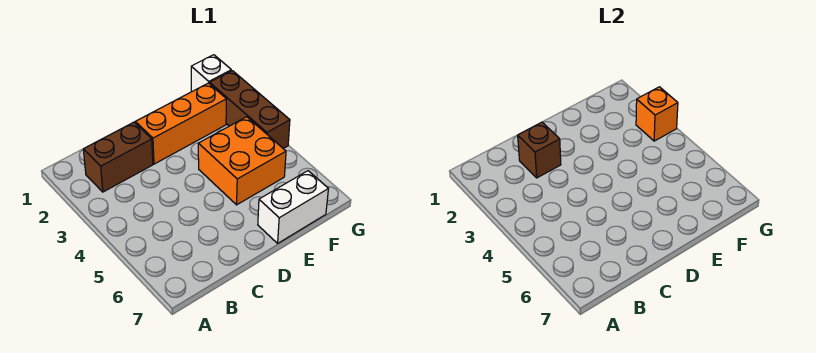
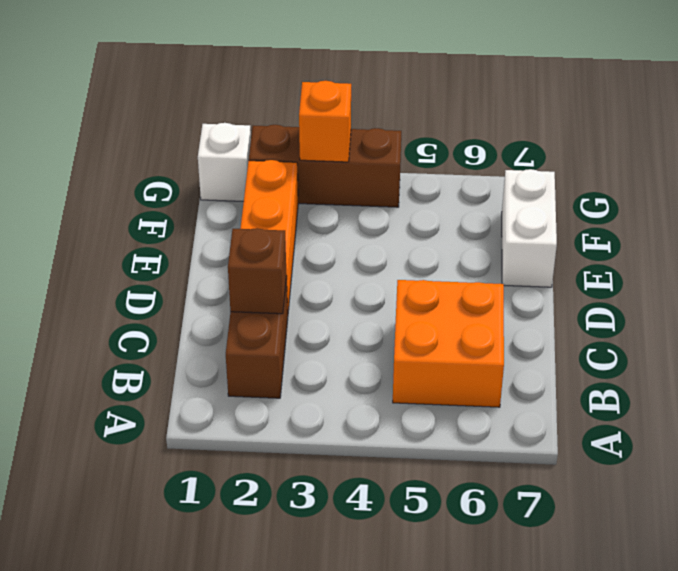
orange 2x2 brick [198,117,286,205] -> orange 2x2 brick moved to [393,280,504,407]

